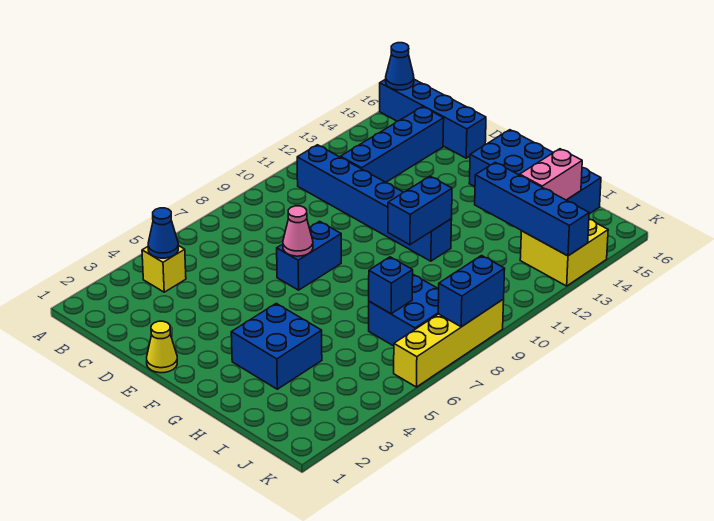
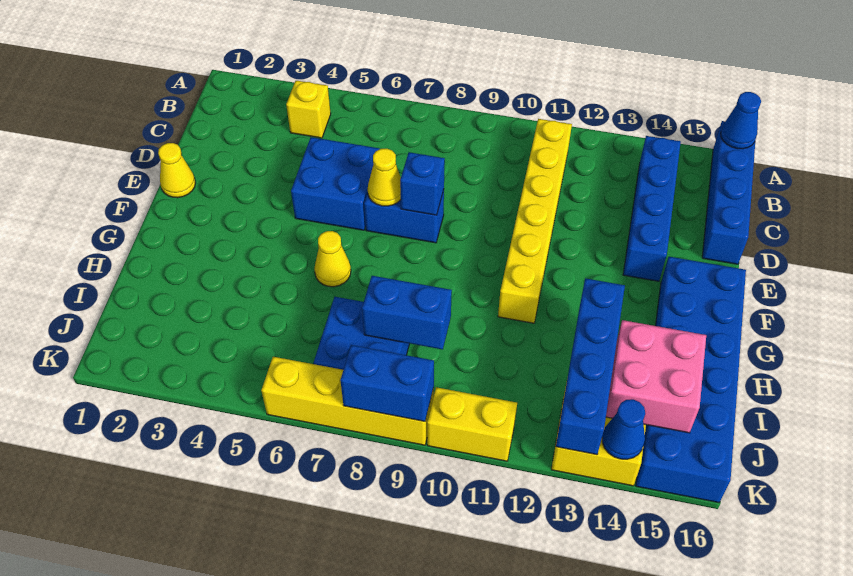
blue 1x1 cone [148,208,178,258] -> blue 1x1 cone moved to [602,399,645,459]
blue 1x6 brick [297,145,452,261] -> yellow 1x6 brick [498,119,572,323]
blue 1x4 brick [340,107,444,182] -> blue 1x4 brick turned to [623,136,681,281]
pink 1x1 cone [283,206,313,256] -> yellow 1x1 cone [368,149,401,206]
blue 2x4 brick [469,130,601,214] -> blue 2x6 brick [636,257,746,503]
blue 2x2 brick [231,303,322,389] -> blue 2x2 brick moved to [291,137,379,230]
none -> yellow 1x1 cone [314,231,351,287]
blue 1x2 brick [388,176,452,245] -> blue 1x2 brick moved to [362,276,452,350]
blue 1x1 brick [369,257,413,314] -> blue 1x1 brick moved to [400,152,445,215]
pink 1x2 brick [520,149,582,200] -> pink 2x2 brick [606,320,706,433]
none -> yellow 1x2 brick [427,387,517,461]

